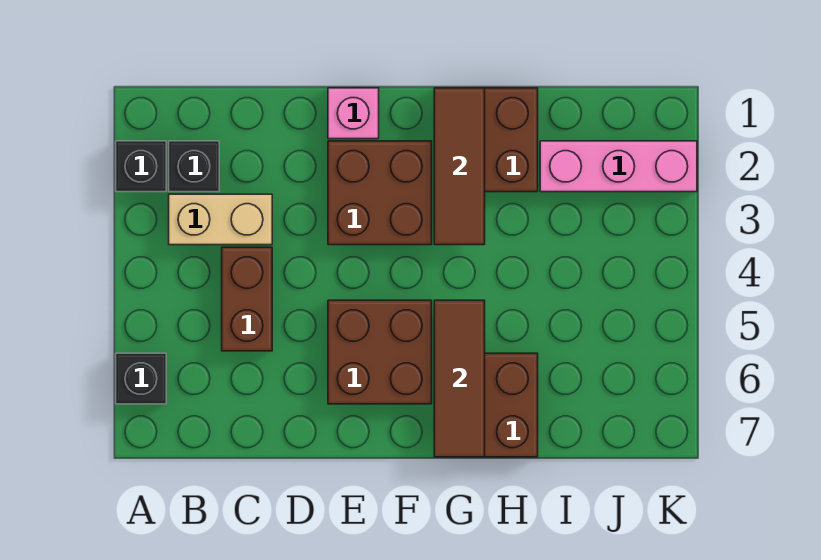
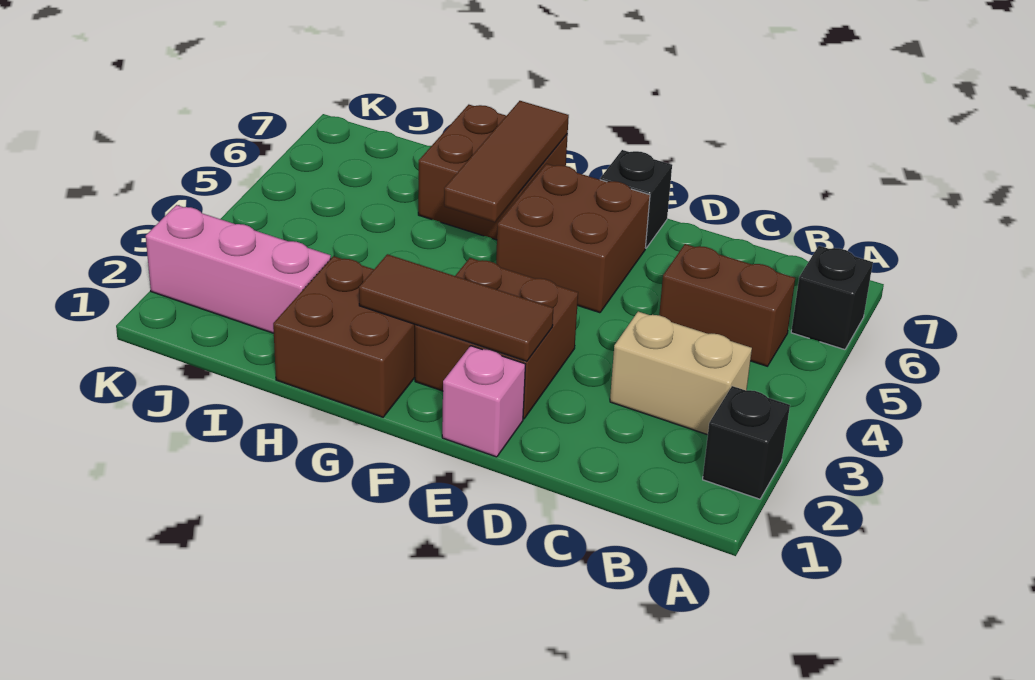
black 1x1 brick [169,141,219,192] -> black 1x1 brick moved to [600,150,672,248]
brown 1x2 brick [222,247,272,351] -> brown 1x2 brick turned to [659,244,795,366]
brown 1x3 tile [434,88,485,245] -> brown 1x3 tile turned to [359,254,553,361]

